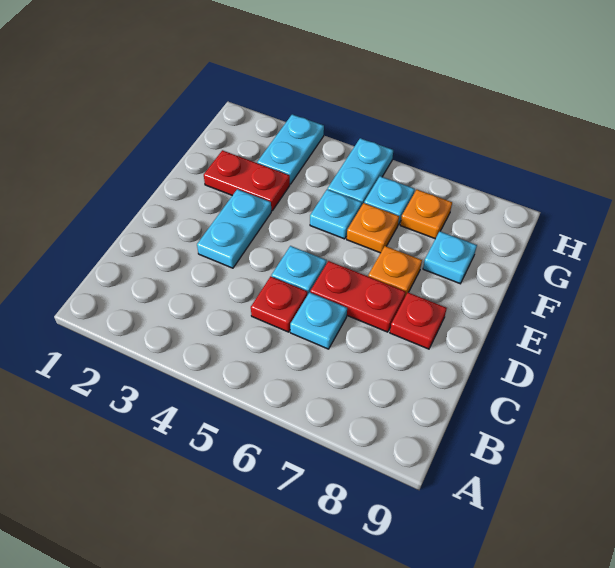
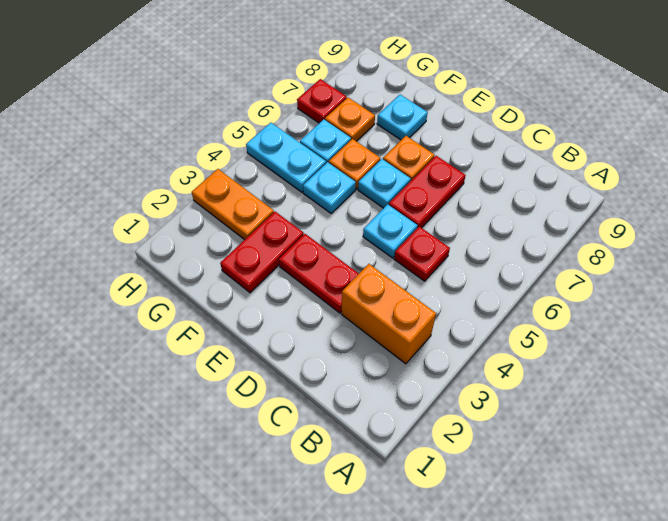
none -> orange 1x2 brick [342,264,436,364]
cyan 1x1 plate [290,292,347,349] -> cyan 1x1 plate moved to [358,159,411,208]
cyan 1x2 plate [197,189,271,268] -> red 1x2 plate [279,234,359,313]
red 1x1 plate [390,292,447,349] -> red 1x1 plate moved to [297,79,347,123]
cyan 1x2 plate [257,114,324,184] -> orange 1x2 plate [192,169,274,240]

